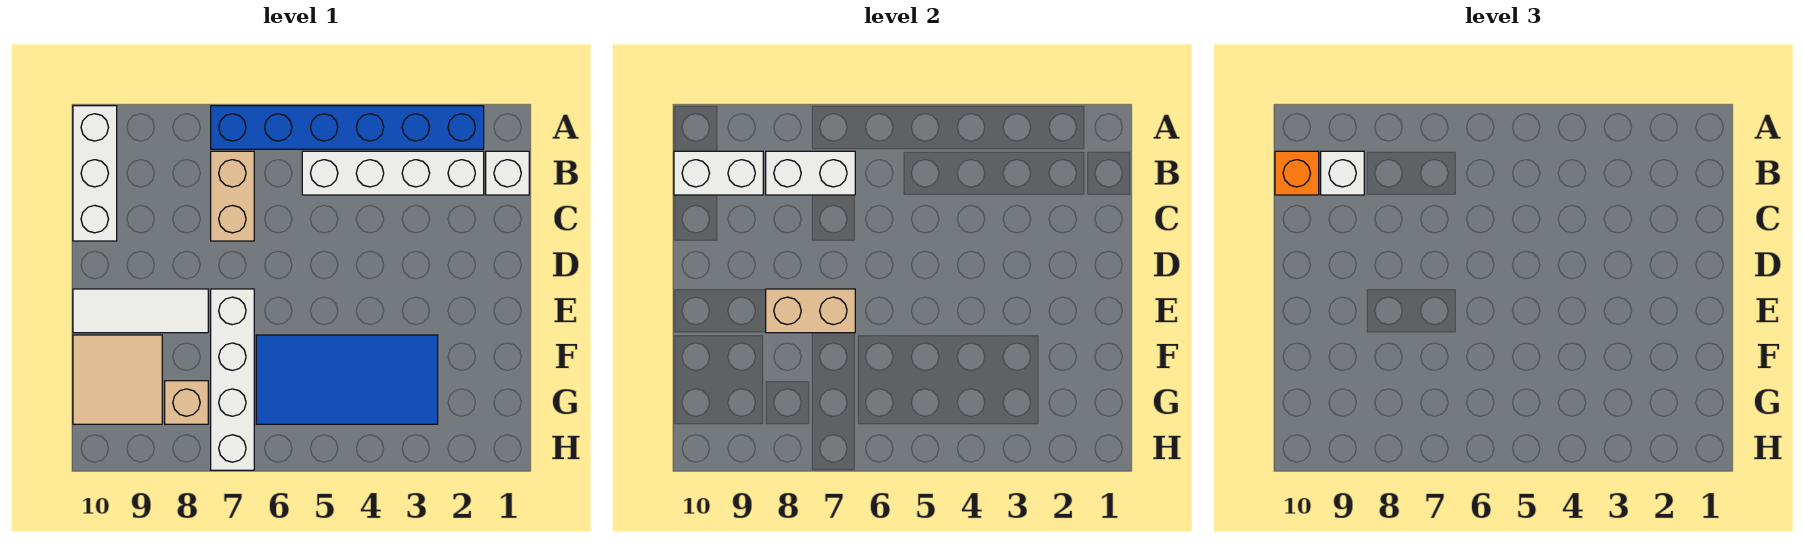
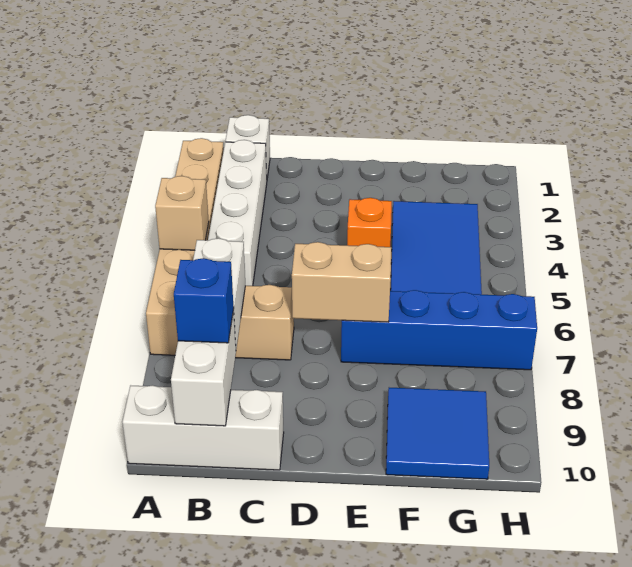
blue 1x6 brick [211,106,484,149] -> tan 1x6 brick [146,138,224,355]
white 1x1 brick [1321,151,1364,195] -> blue 1x1 brick [174,258,234,343]
orange 1x1 brick [1275,151,1319,195] -> orange 1x1 brick moved to [347,198,392,247]
white 1x4 brick [211,289,254,470] -> blue 1x4 brick [341,290,537,370]
tan 1x2 brick [766,289,855,333] -> tan 1x2 brick turned to [292,242,391,322]
white 1x3 tile [73,289,208,333] -> none
tan 2x2 tile [73,335,162,424] -> blue 2x2 tile [386,388,489,479]
tan 1x1 brick [165,381,208,424] -> tan 1x1 brick moved to [155,176,209,250]

